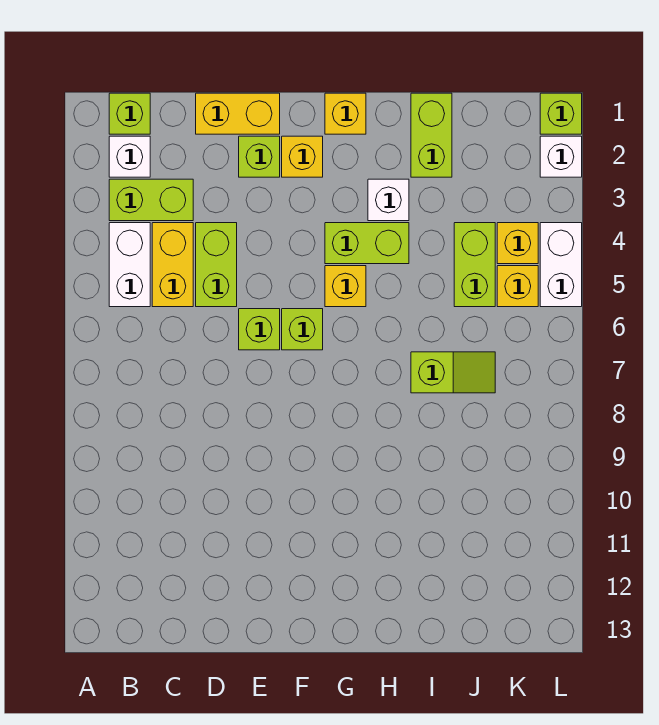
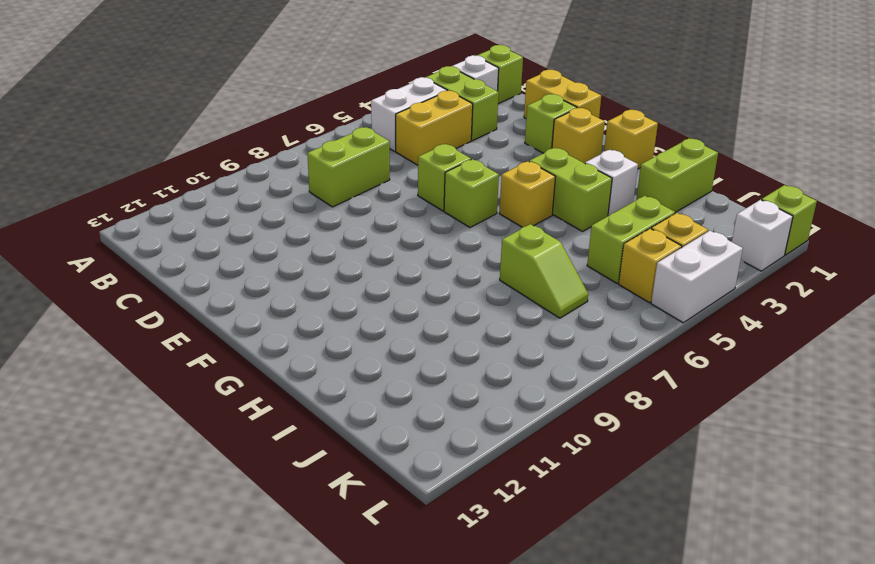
lime 1x2 brick [196,223,237,307] -> lime 1x2 brick moved to [307,127,390,207]

